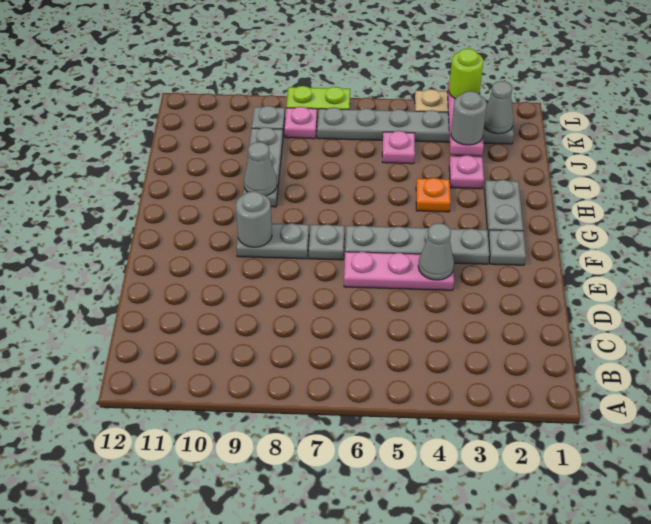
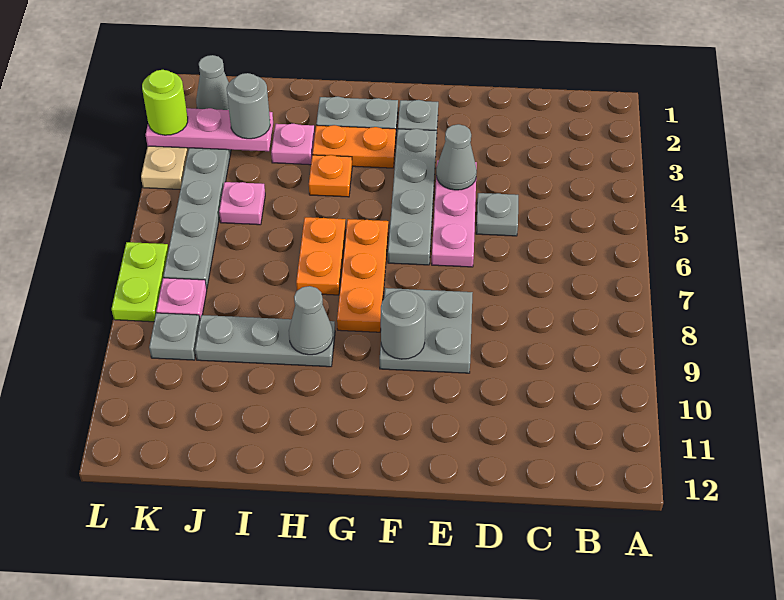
grey 1x1 plate [309,224,344,260] -> grey 1x1 plate moved to [476,193,518,236]
grey 1x2 plate [236,223,309,259] -> grey 2x2 plate [380,288,473,373]
none -> orange 1x2 plate [313,125,396,168]
none -> orange 1x3 plate [337,219,388,332]
none -> orange 1x2 plate [296,217,346,295]

